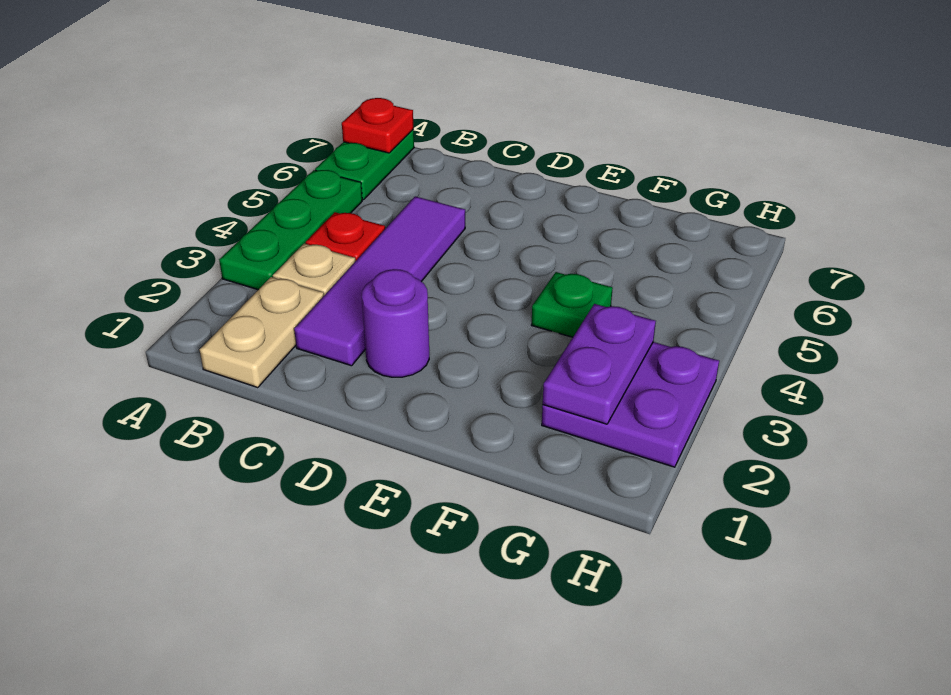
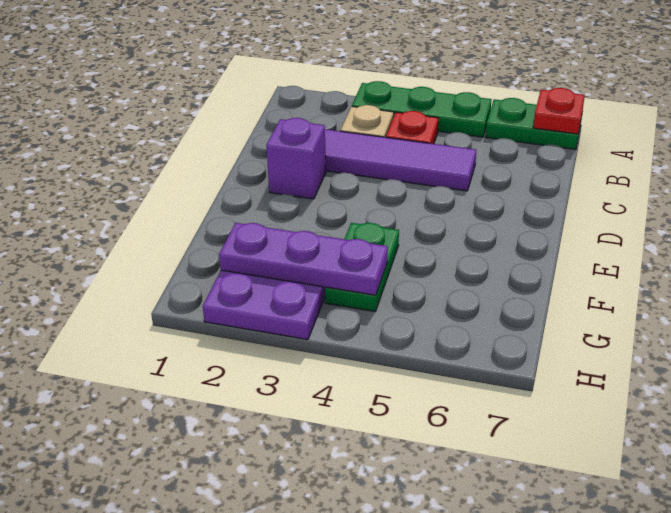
tan 1x2 plate [200,277,324,388] -> none
purple 1x1 round brick [362,269,429,377] -> purple 1x1 brick [266,118,326,199]
green 1x1 plate [532,272,613,337] -> green 1x2 plate [325,223,399,312]
purple 1x2 plate [543,304,656,424] -> purple 1x3 plate [219,223,388,295]

